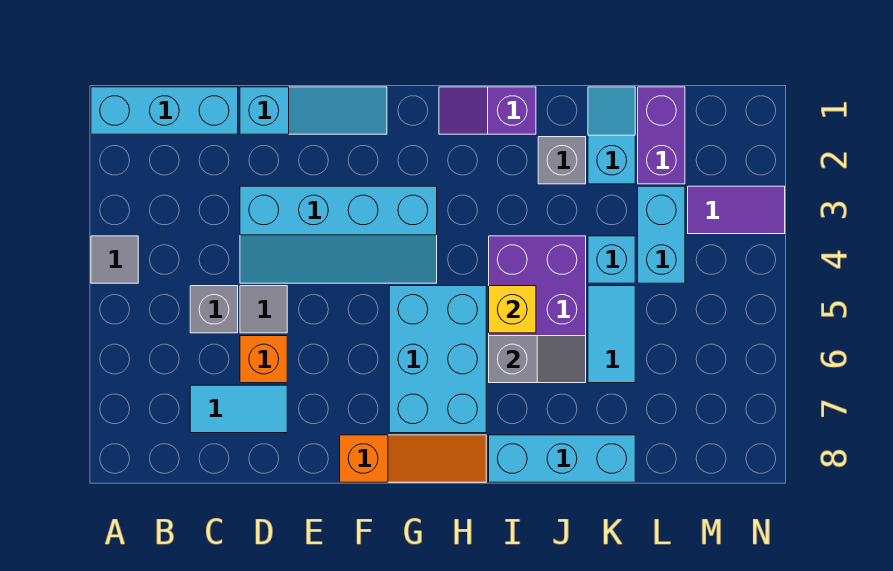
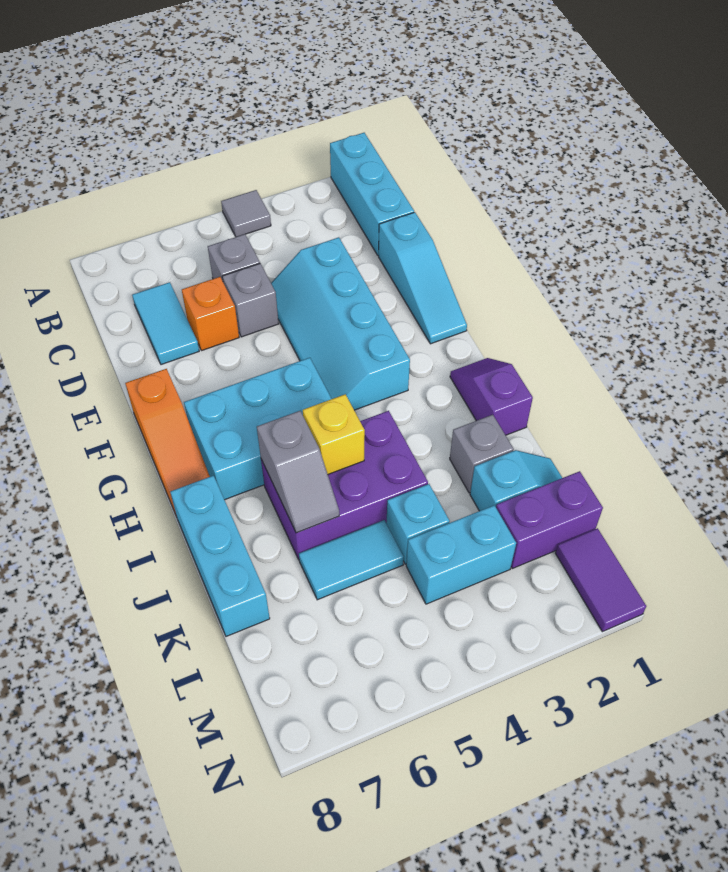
grey 1x1 tile [240,286,287,333] -> grey 1x1 brick [222,263,279,337]
purple 1x2 tile [688,186,785,234] -> purple 1x2 tile moved to [555,528,646,632]

